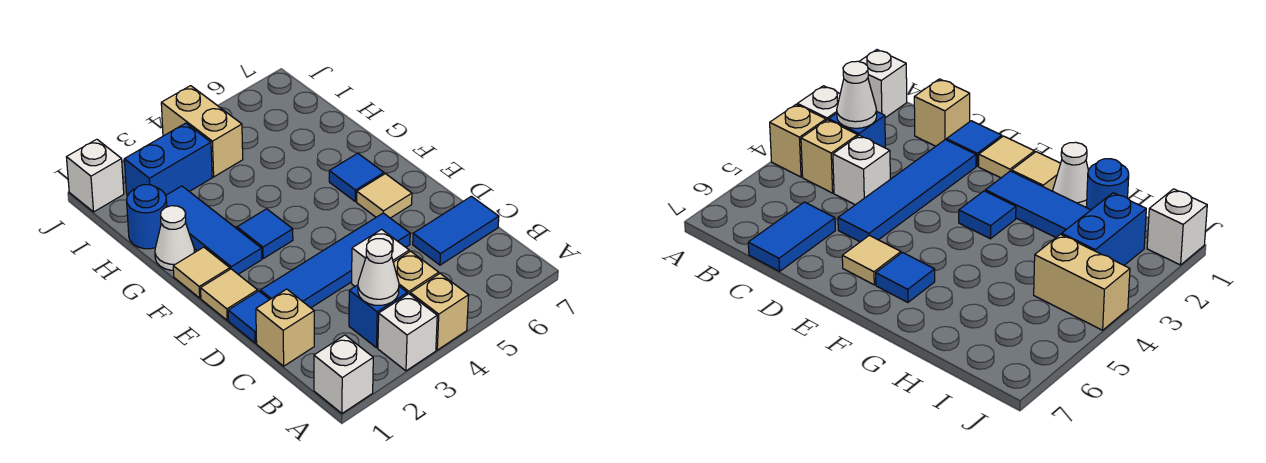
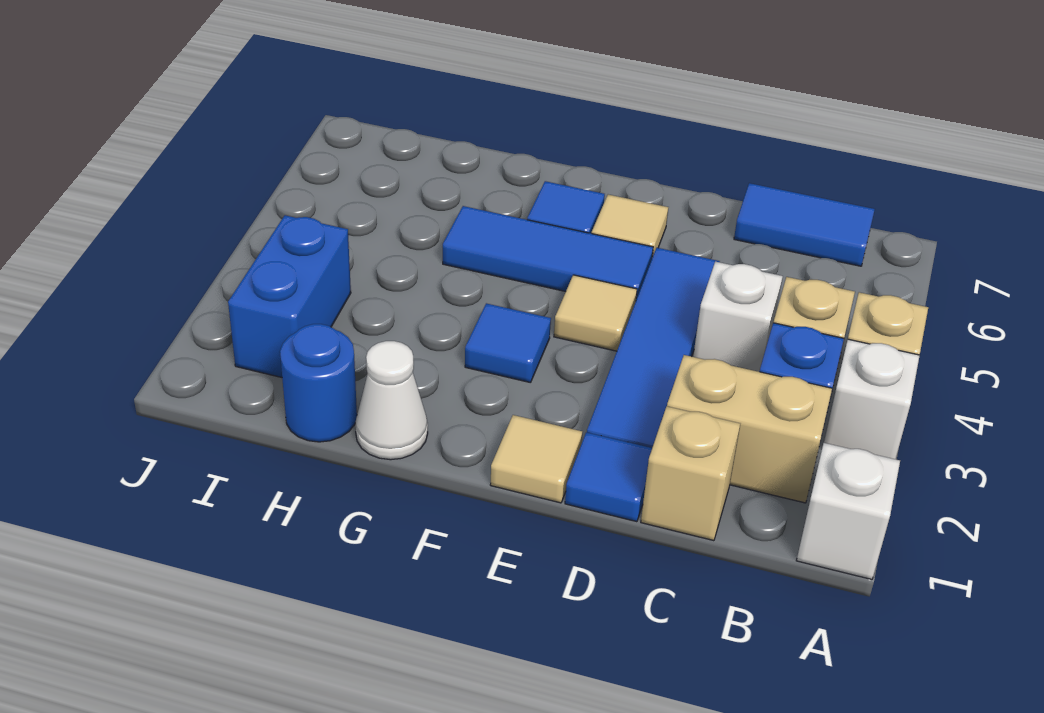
white 1x1 cone [358,239,399,305] -> none
blue 1x2 tile [413,196,499,265] -> blue 1x2 tile turned to [734,183,875,266]
tan 1x1 tile [173,247,230,298] -> tan 1x1 tile moved to [554,275,637,351]
blue 1x3 tile [166,186,262,274] -> blue 1x3 tile moved to [443,206,653,300]
tan 1x2 brick [161,86,243,177] -> tan 1x2 brick moved to [667,355,832,503]
white 1x1 brick [66,139,124,212] -> none

